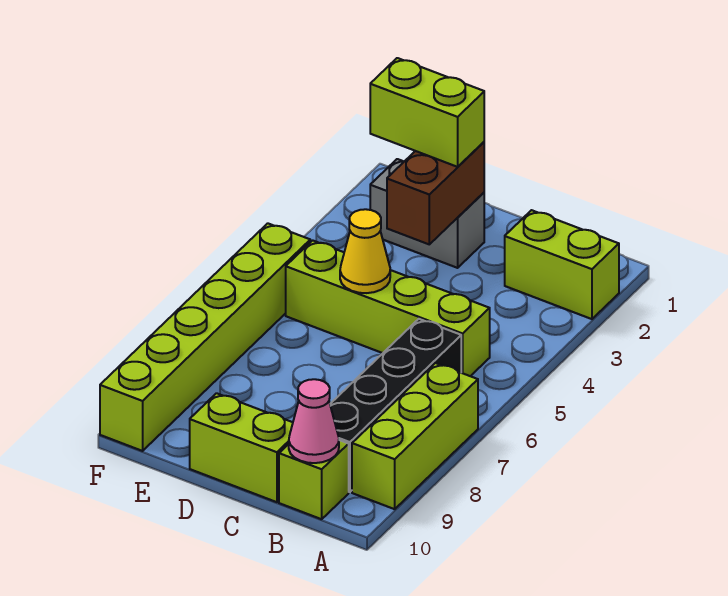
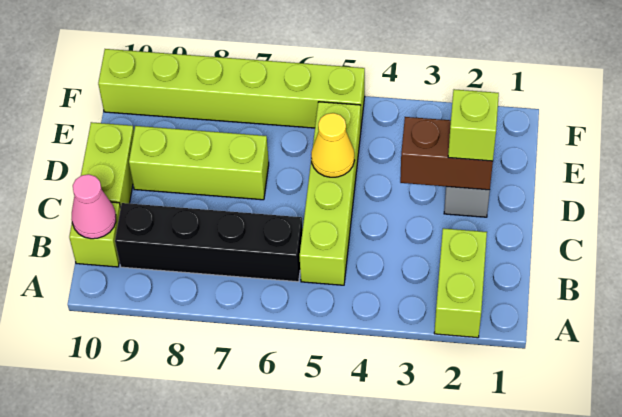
lime 1x3 brick [352,363,478,509] -> lime 1x3 brick moved to [129,126,269,200]
lime 1x2 brick [370,58,484,167] -> lime 1x1 brick [448,89,499,161]

